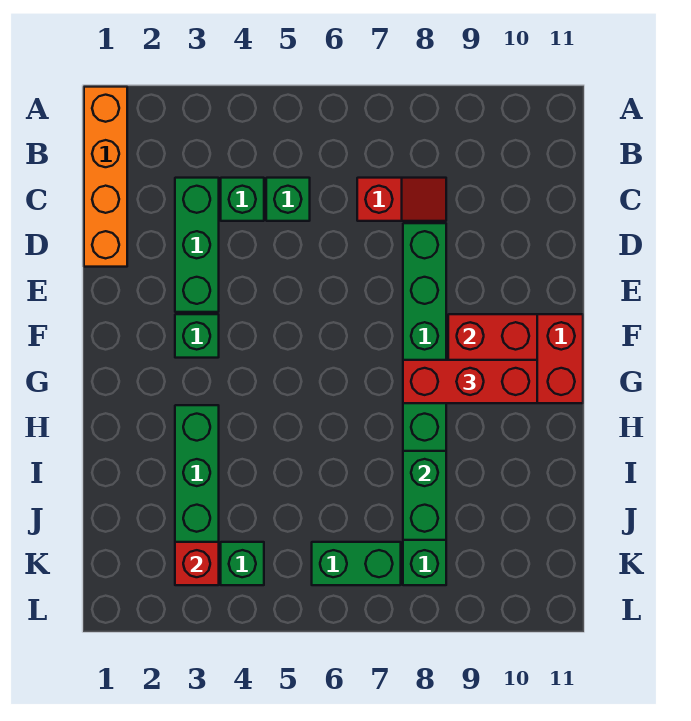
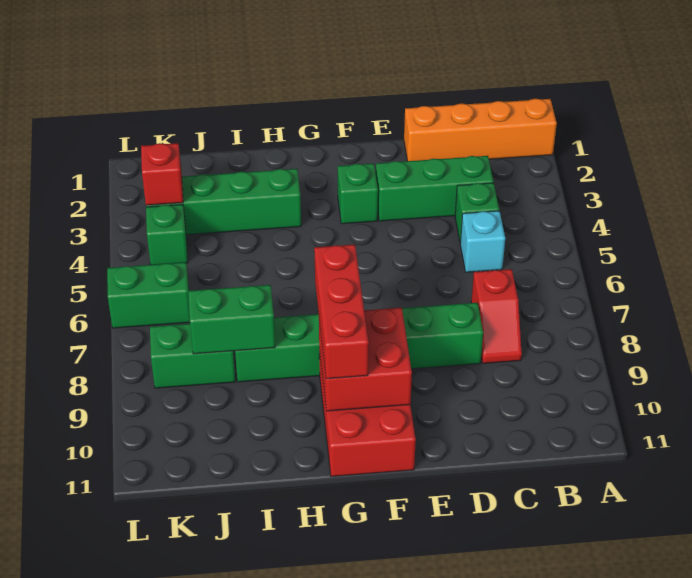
green 1x1 brick [266,178,310,221] -> cyan 1x1 brick [460,211,505,272]
green 1x2 brick [312,542,401,585] -> green 1x2 brick turned to [107,262,190,328]

